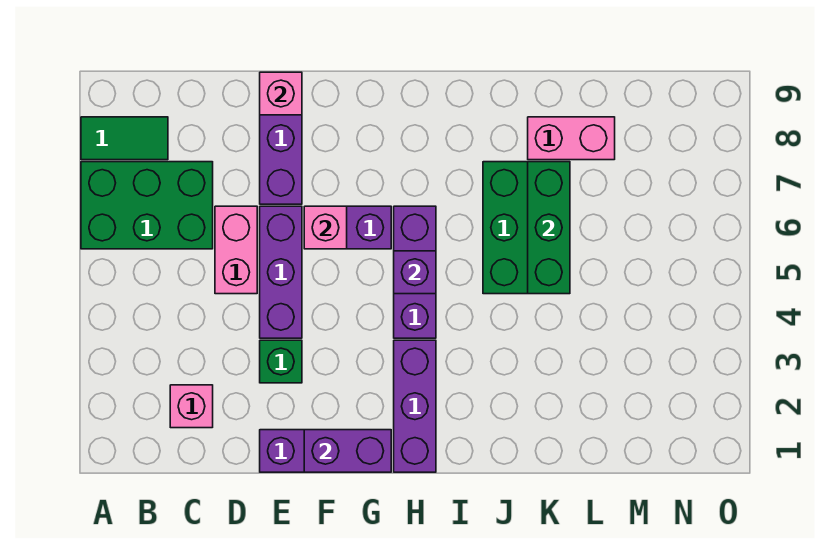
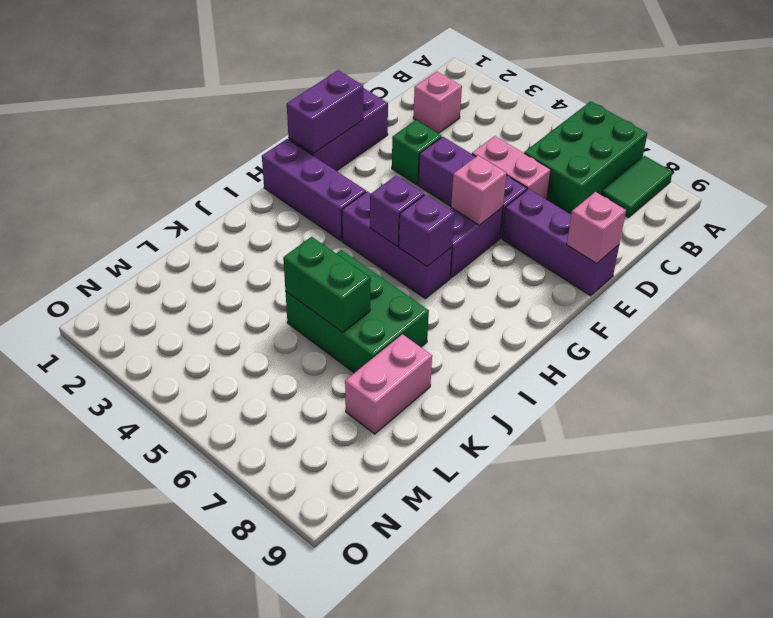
none -> purple 1x1 brick [399,194,455,266]
green 1x3 brick [528,162,570,294] -> green 1x2 brick [283,237,371,332]

